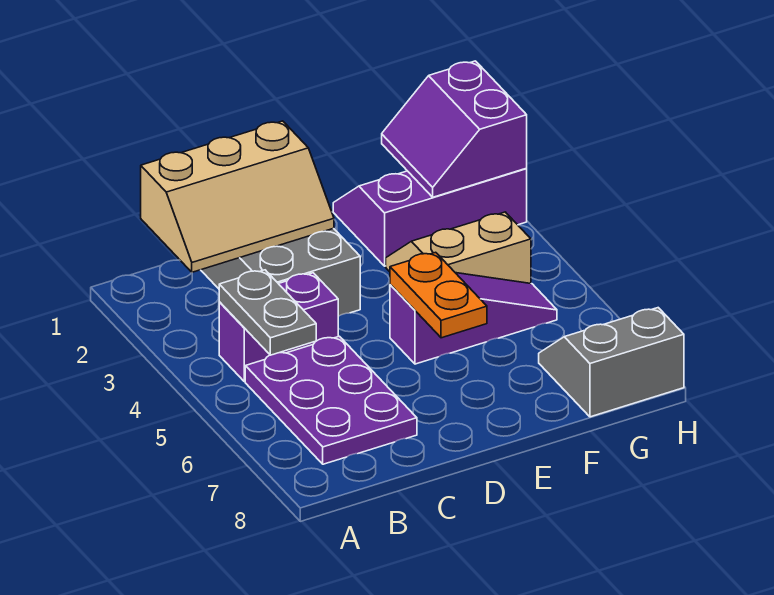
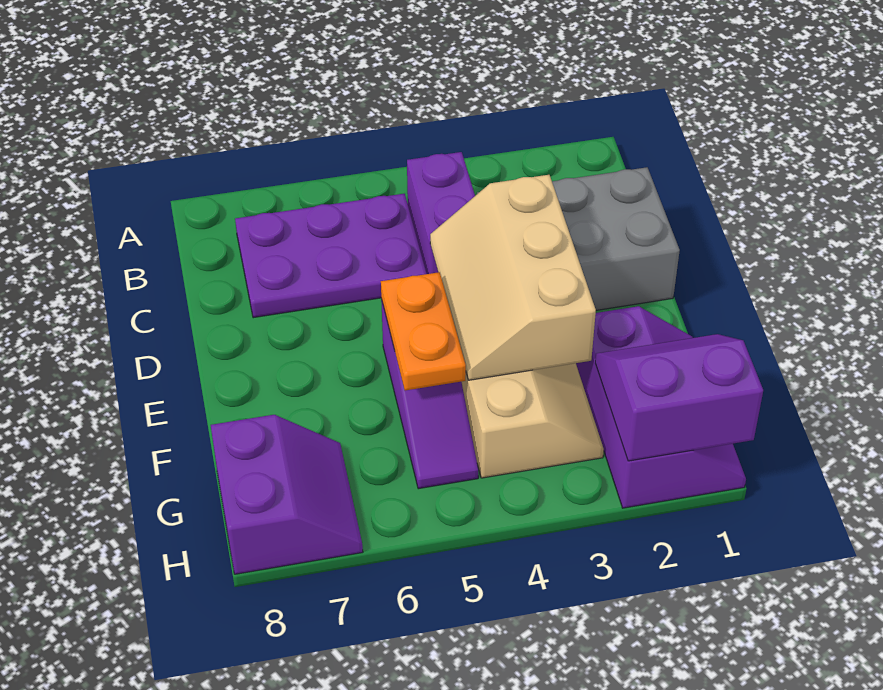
tan 2x3 slope [141,121,334,272] -> tan 2x3 slope moved to [430,175,596,380]
grey 1x2 plate [219,270,316,355] -> none
orange 1x2 plate [390,252,487,338] -> orange 1x2 plate turned to [381,272,466,391]
grey 2x2 slope [539,308,684,417] -> purple 2x2 slope [211,415,363,574]

